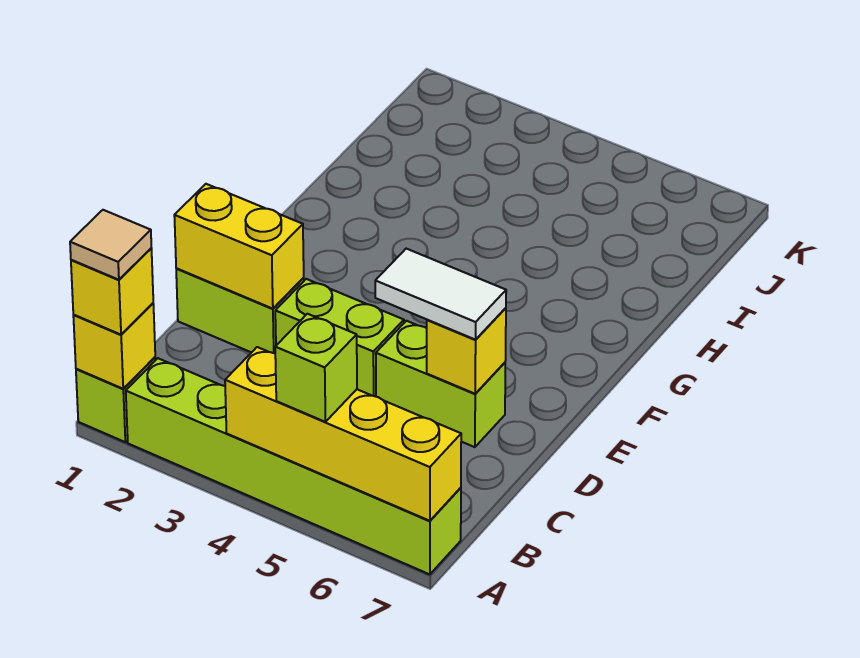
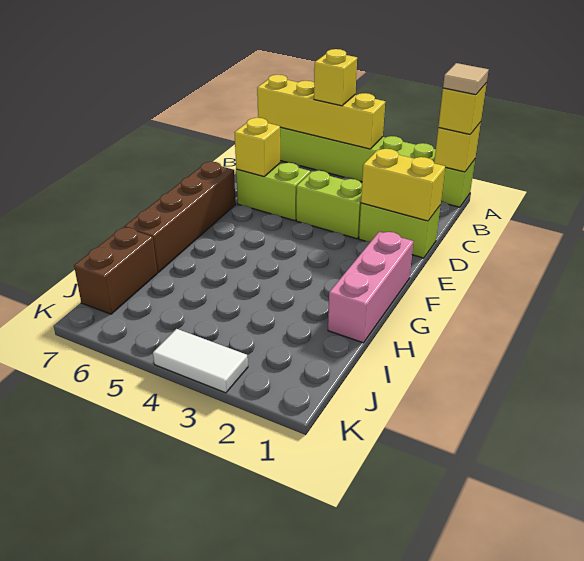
lime 1x1 brick [275,314,357,422] -> yellow 1x1 brick [314,49,357,106]
white 1x2 tile [375,249,506,340] -> white 1x2 tile moved to [153,329,248,393]
none -> brown 1x4 brick [124,162,236,273]
none -> pink 1x3 brick [328,231,413,343]
none -> brown 1x2 brick [74,227,157,314]

